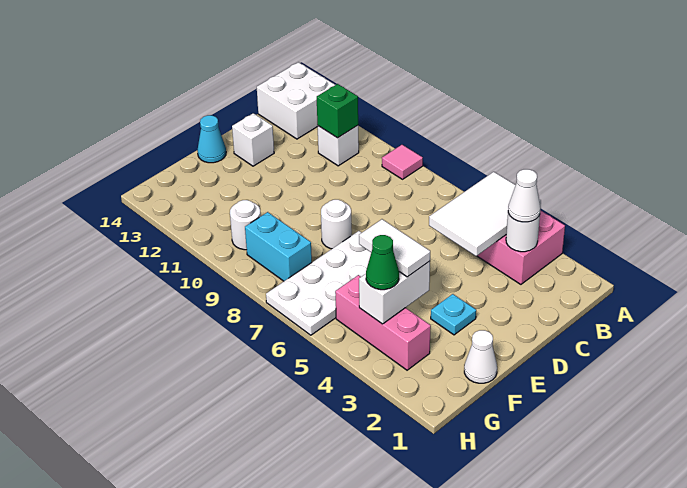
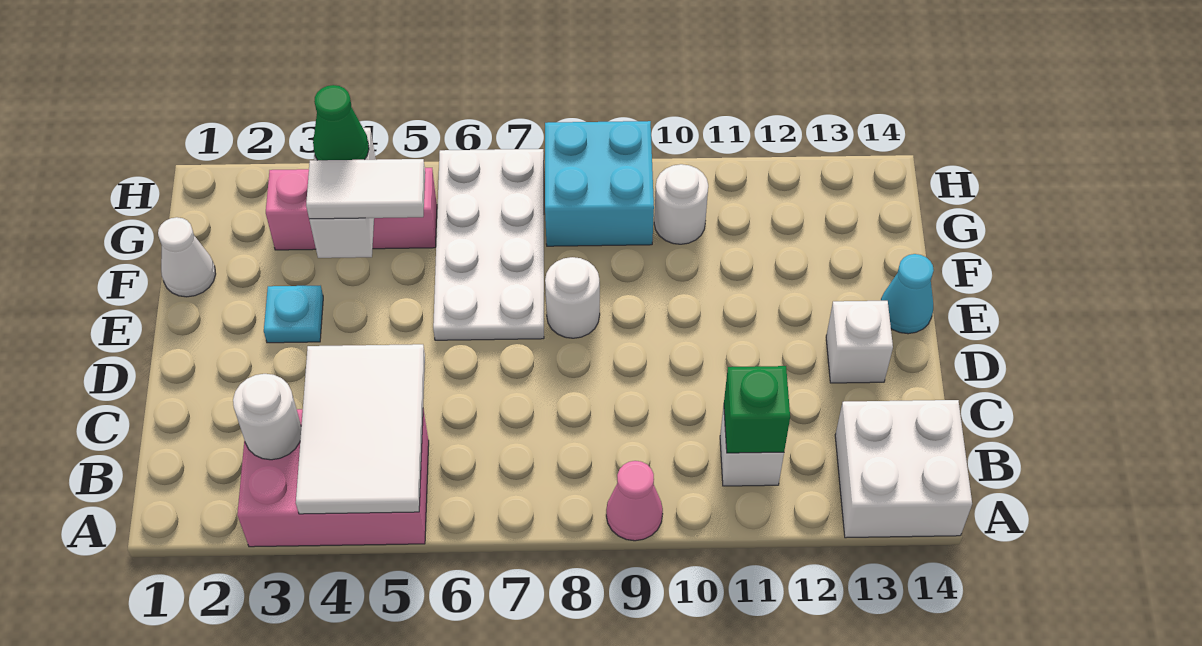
pink 1x1 tile [382,145,423,179] -> pink 1x1 cone [606,461,663,541]
white 1x1 cone [508,169,541,222] -> none
cyan 1x2 brick [245,212,312,281] -> cyan 2x2 brick [545,121,654,246]

